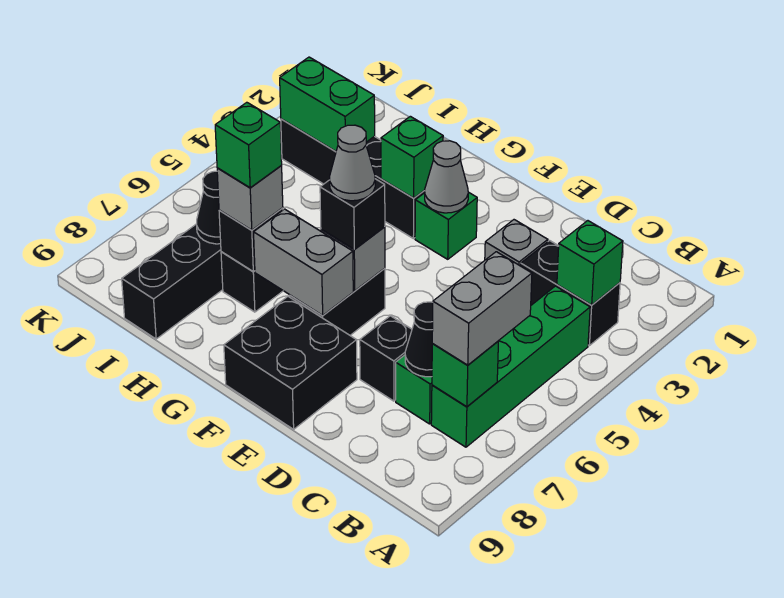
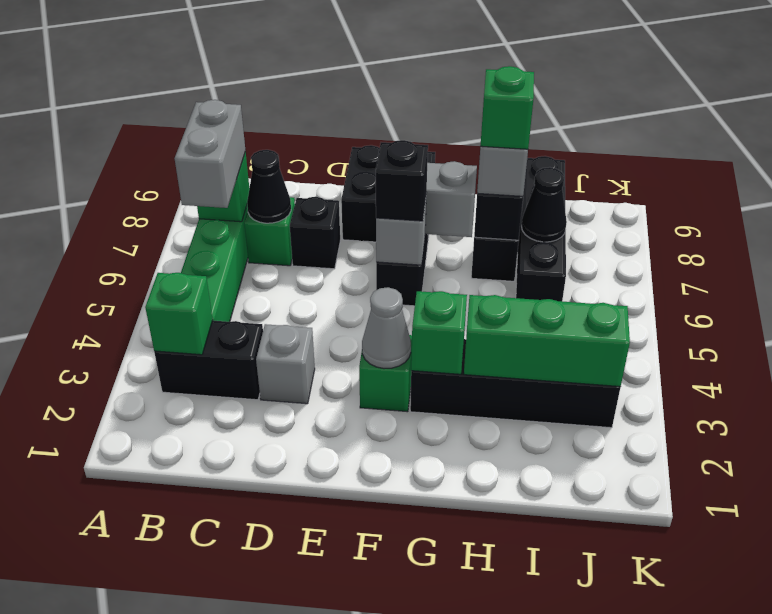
grey 1x1 cone [330,125,375,201] -> none
green 1x2 brick [280,57,375,151] -> green 1x3 brick [464,295,630,387]

